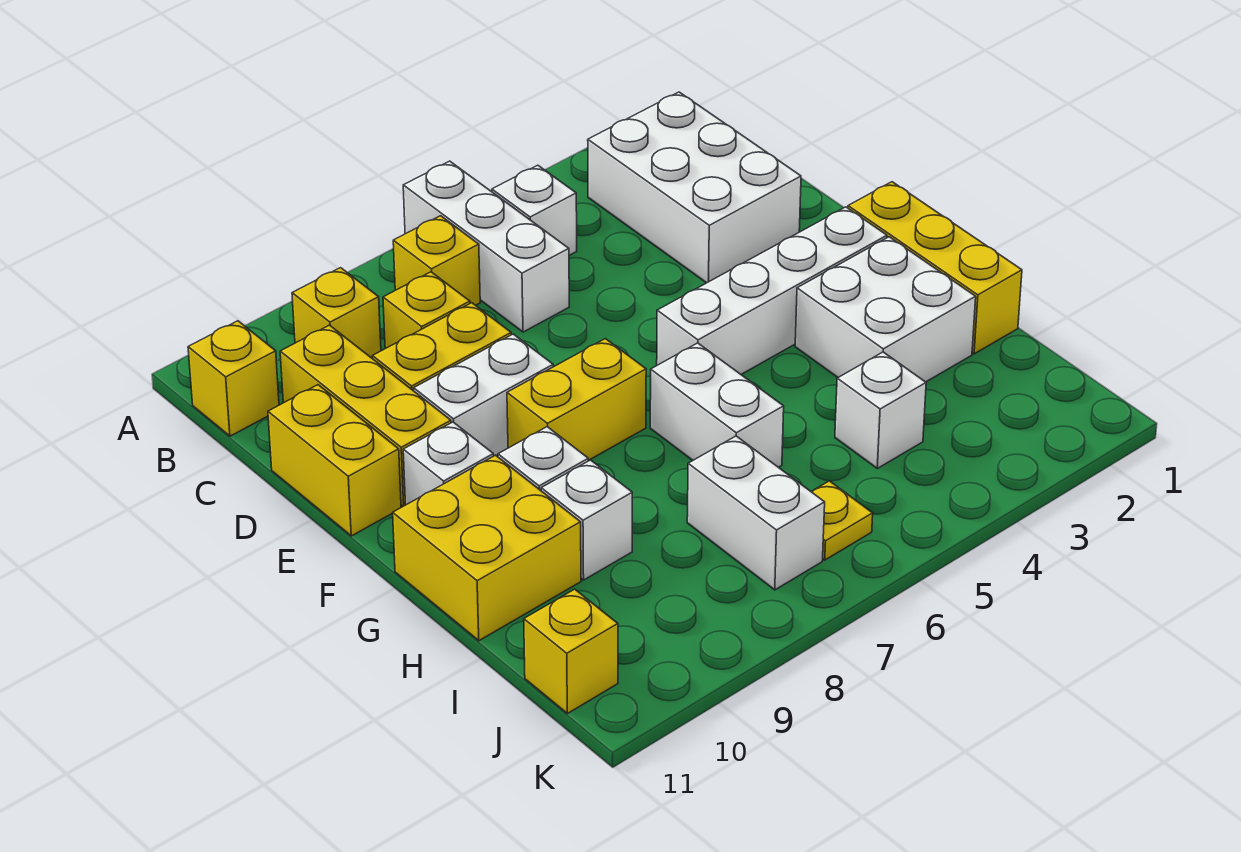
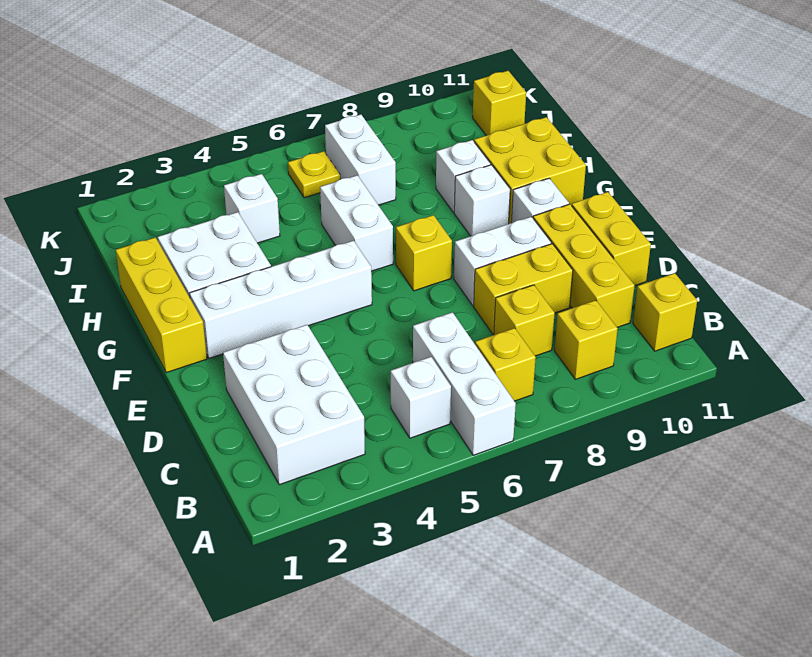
yellow 1x2 brick [507,339,646,461] -> yellow 1x1 brick [396,215,452,291]

